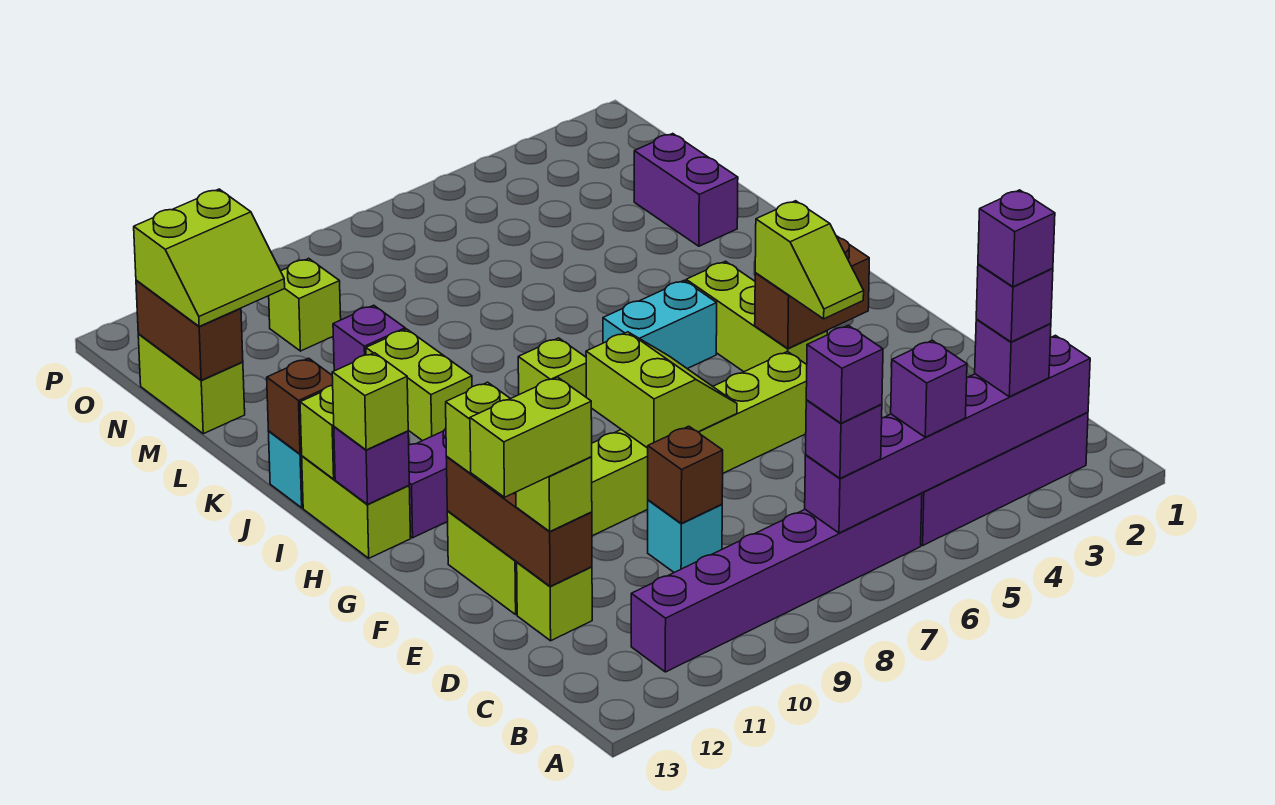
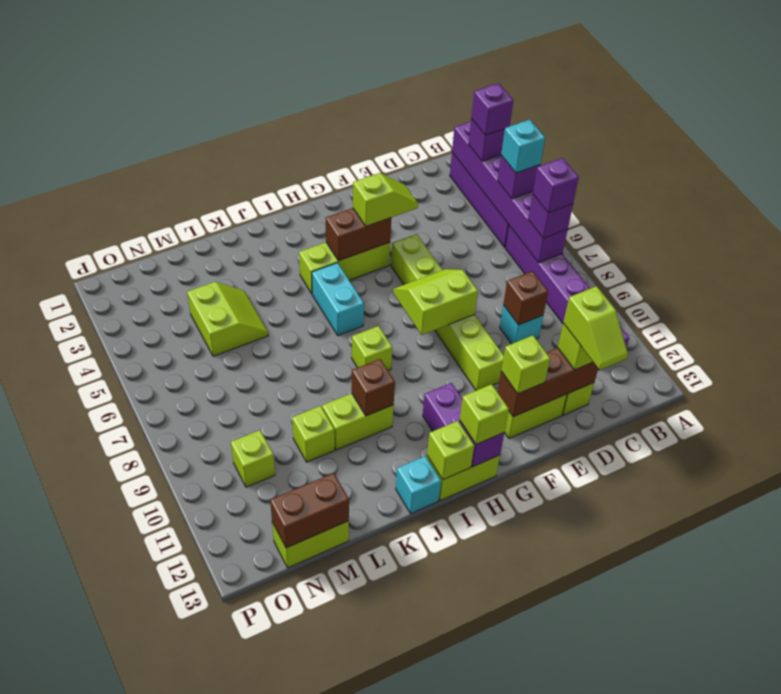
purple 1x1 brick [978,190,1055,287] -> none
none -> cyan 1x1 brick [501,120,545,173]
lime 1x2 brick [470,377,592,497] -> lime 1x2 slope [563,286,628,370]
brown 1x2 brick [755,236,869,349] -> brown 1x2 brick turned to [326,208,391,261]
brown 1x1 brick [267,358,333,454] -> brown 1x1 brick moved to [352,359,395,416]
purple 1x2 brick [634,134,738,246] -> none
purple 1x1 brick [333,305,405,371] -> lime 1x1 brick [292,406,335,462]
lime 2x2 slope [134,189,285,326] -> lime 2x2 slope moved to [187,282,268,356]

